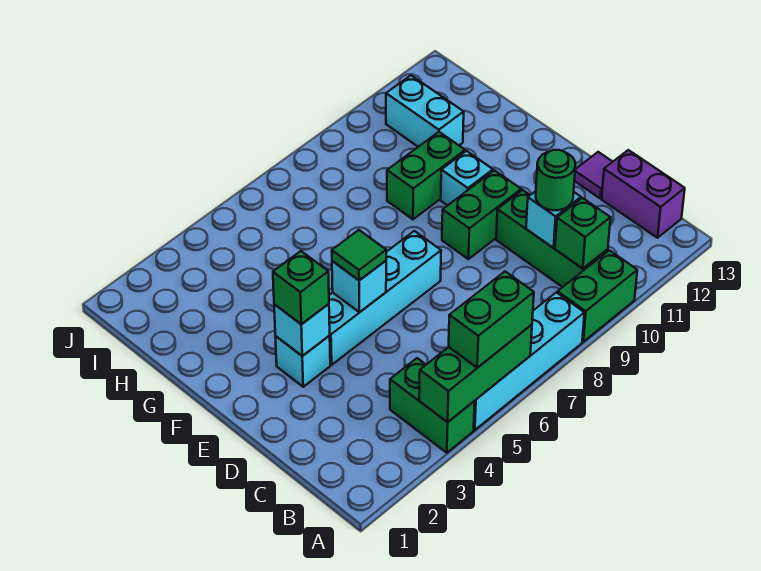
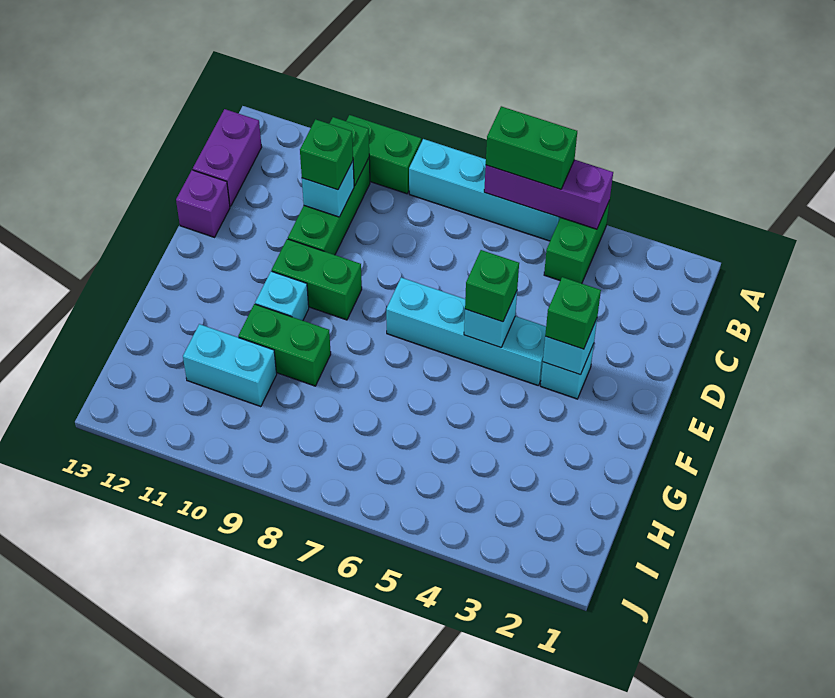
green 1x3 brick [419,325,532,422] -> purple 1x3 brick [484,160,613,229]
green 1x1 round brick [536,150,575,210] -> green 1x1 brick [300,119,353,190]
purple 1x1 tile [574,152,613,198] -> purple 1x1 brick [176,170,230,237]
green 1x1 tile [332,230,386,280] -> green 1x1 brick [465,250,519,322]
cyan 1x2 brick [386,76,464,147] -> cyan 1x2 brick turned to [183,324,277,407]

